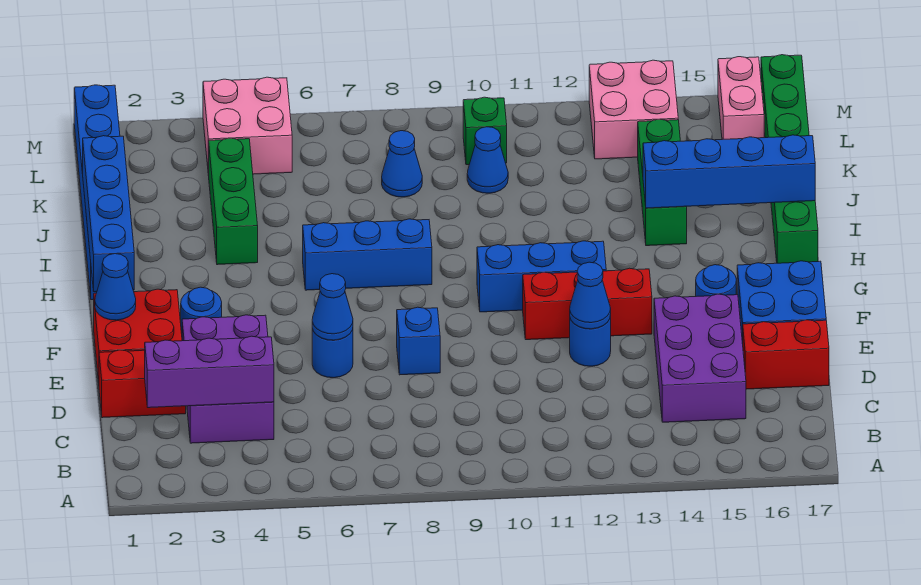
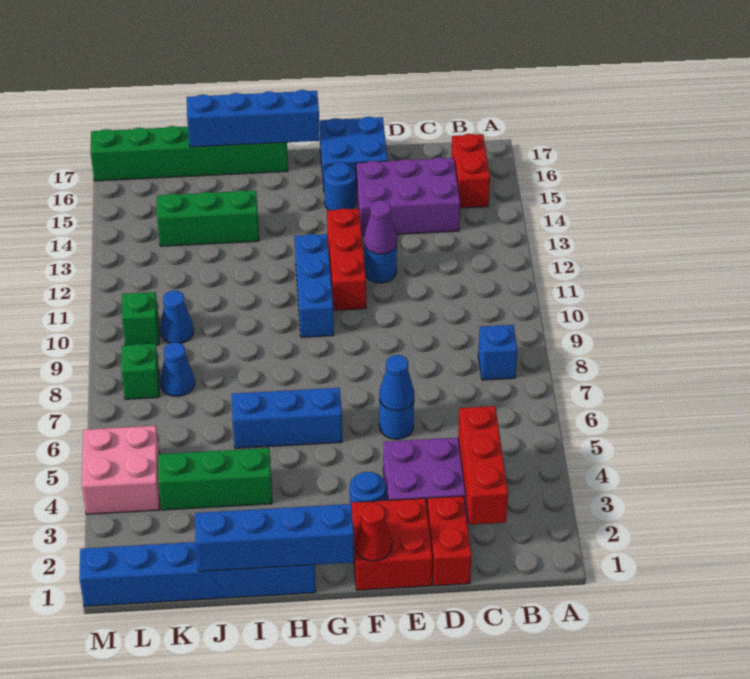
purple 1x3 brick [145,336,274,408] -> red 1x3 brick [458,406,508,524]
red 1x2 brick [743,320,829,389] -> red 1x2 brick moved to [451,134,490,208]
blue 1x1 brick [397,307,440,375] -> blue 1x1 brick moved to [478,325,517,380]
blue 1x1 cone [570,262,611,329] -> purple 1x1 cone [364,201,397,254]
blue 1x1 cone [95,254,136,320] -> red 1x1 cone [355,503,392,561]
blue 1x3 brick [303,219,432,290] -> blue 1x3 brick turned to [232,388,342,448]
blue 1x4 brick [643,135,815,208] -> blue 1x4 brick turned to [187,90,320,147]
none -> green 1x1 brick [121,344,159,399]
pink 2x2 brick [589,60,678,159] -> none
pink 1x2 brick [718,57,764,139] -> none

